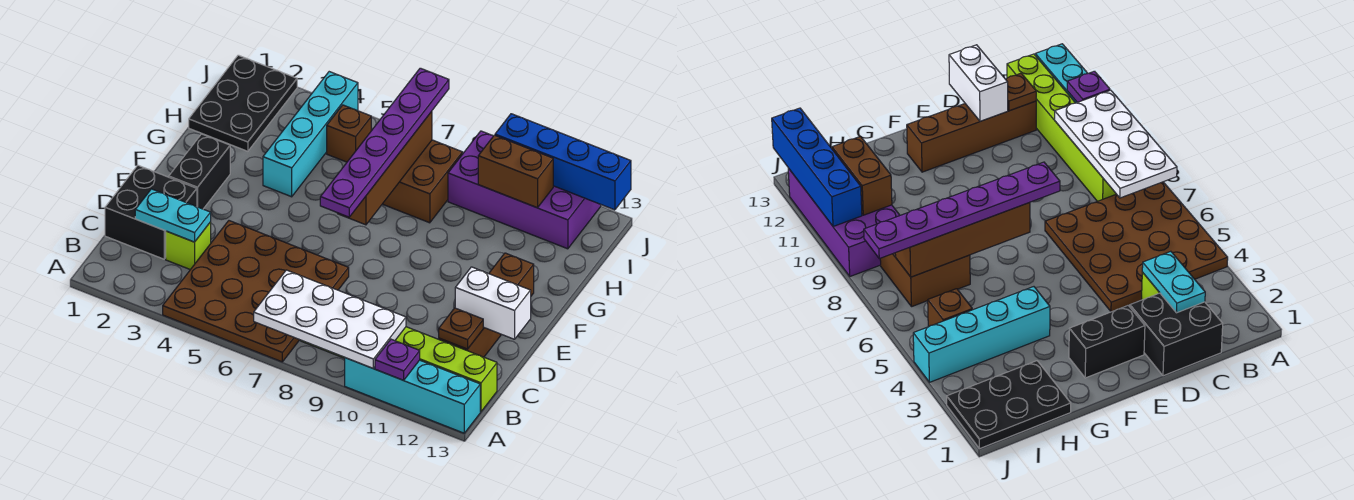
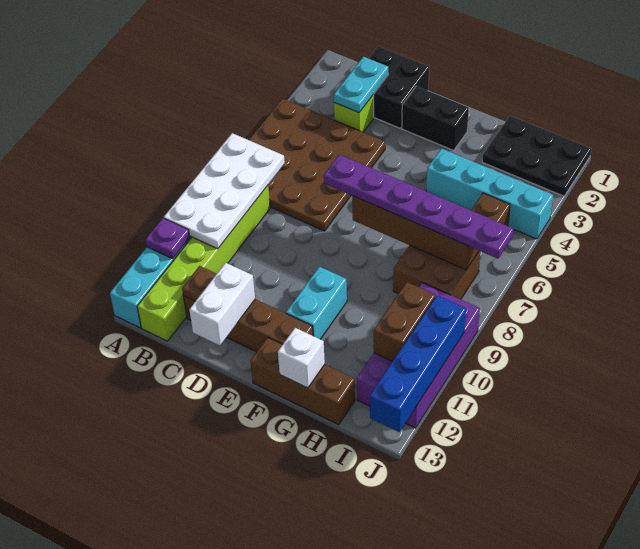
none -> cyan 1x2 brick [286,267,347,339]
none -> brown 1x3 brick [251,337,355,425]
none -> white 1x1 brick [278,328,325,388]

